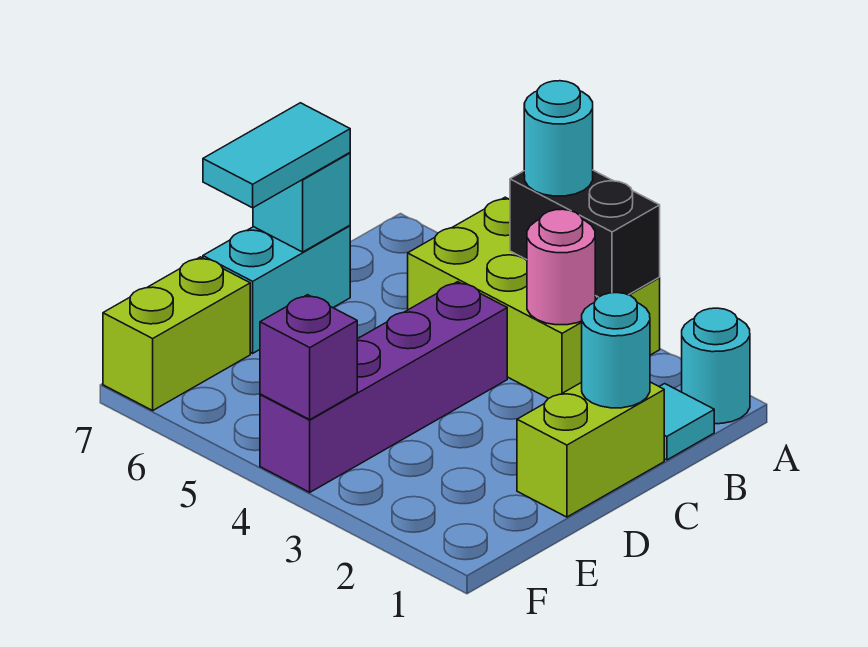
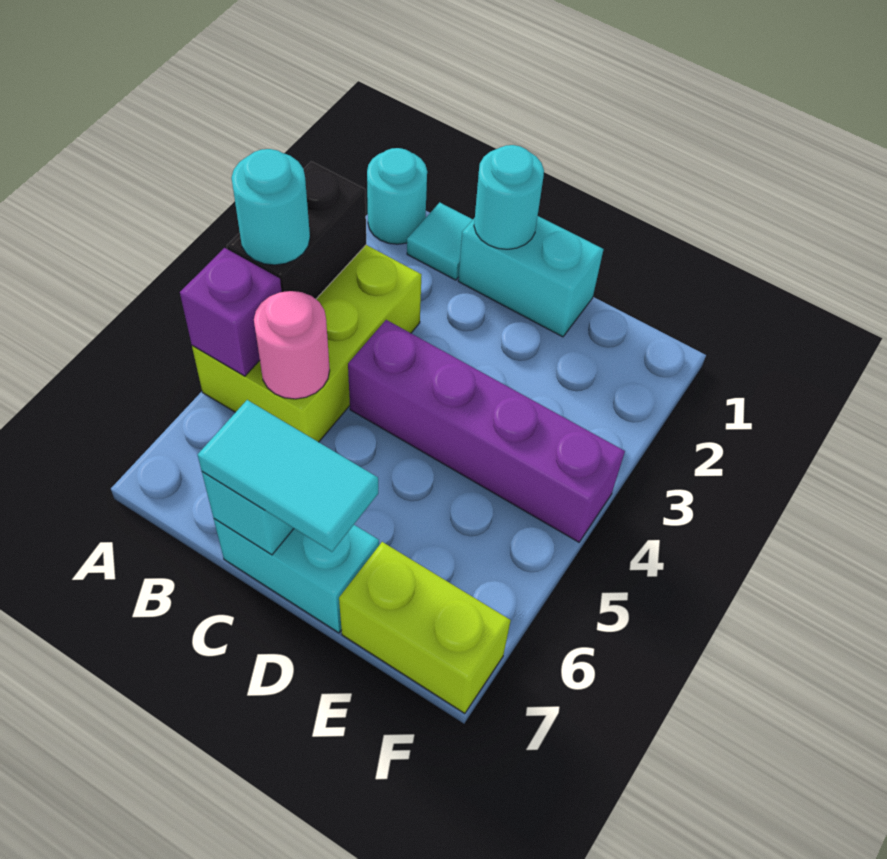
pink 1x1 round brick [527,209,595,325] -> pink 1x1 round brick moved to [254,291,330,399]
lime 1x2 brick [517,382,664,517] -> cyan 1x2 brick [458,216,603,337]
purple 1x1 brick [260,295,357,419] -> purple 1x1 brick moved to [180,248,282,376]

